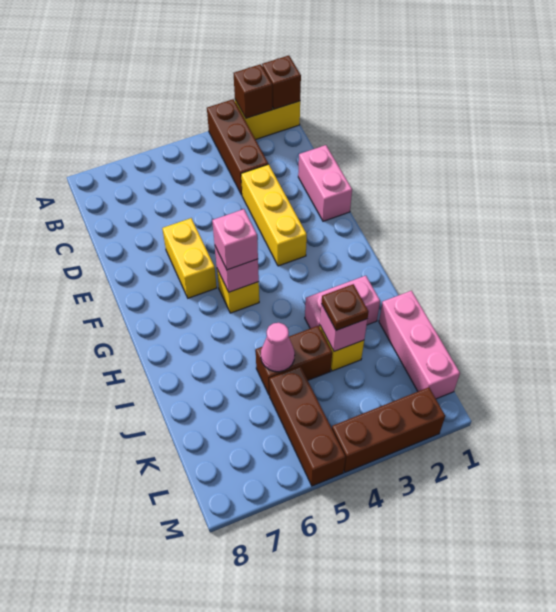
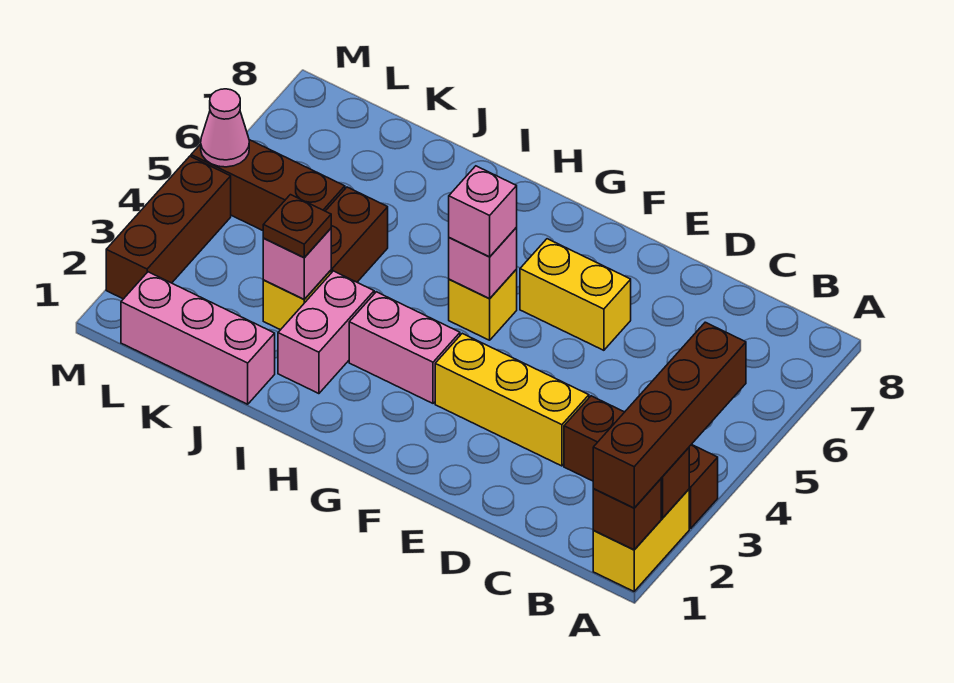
none -> brown 1x4 brick [593,322,746,508]
pink 1x2 brick [298,145,352,221] -> pink 1x2 brick moved to [349,292,460,403]
pink 1x1 cone [261,323,295,372] -> pink 1x1 cone moved to [201,89,249,167]

